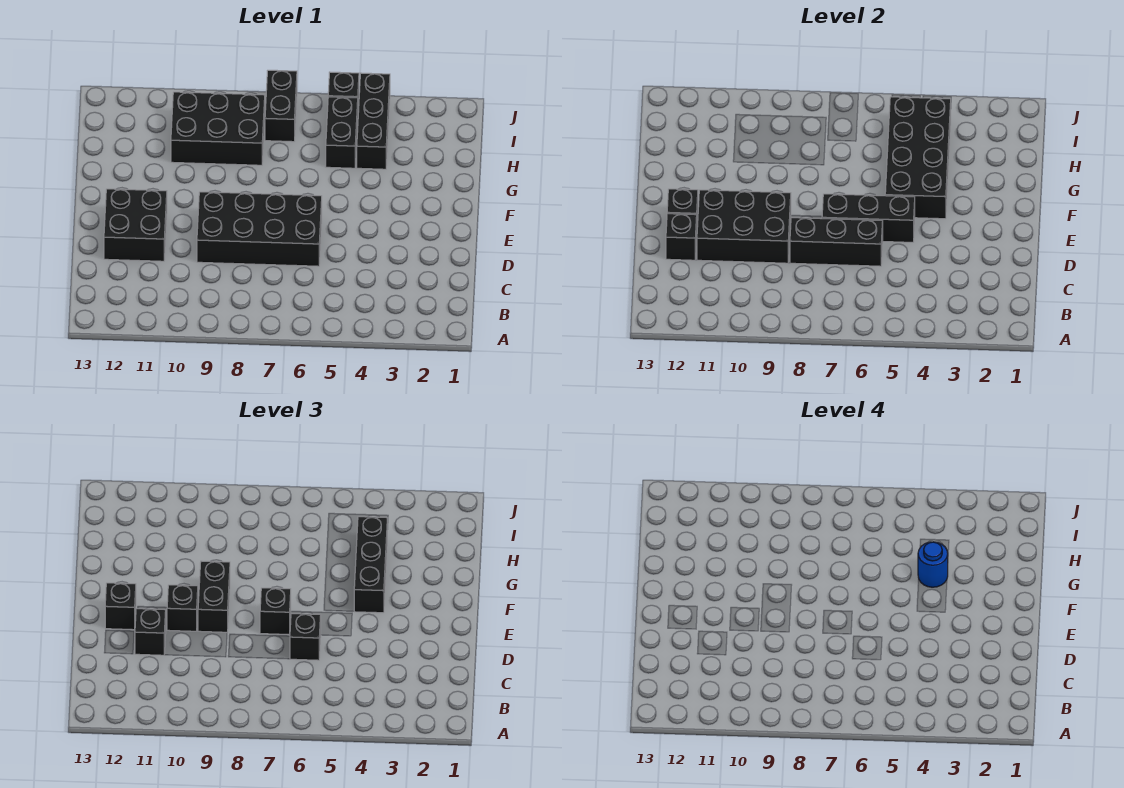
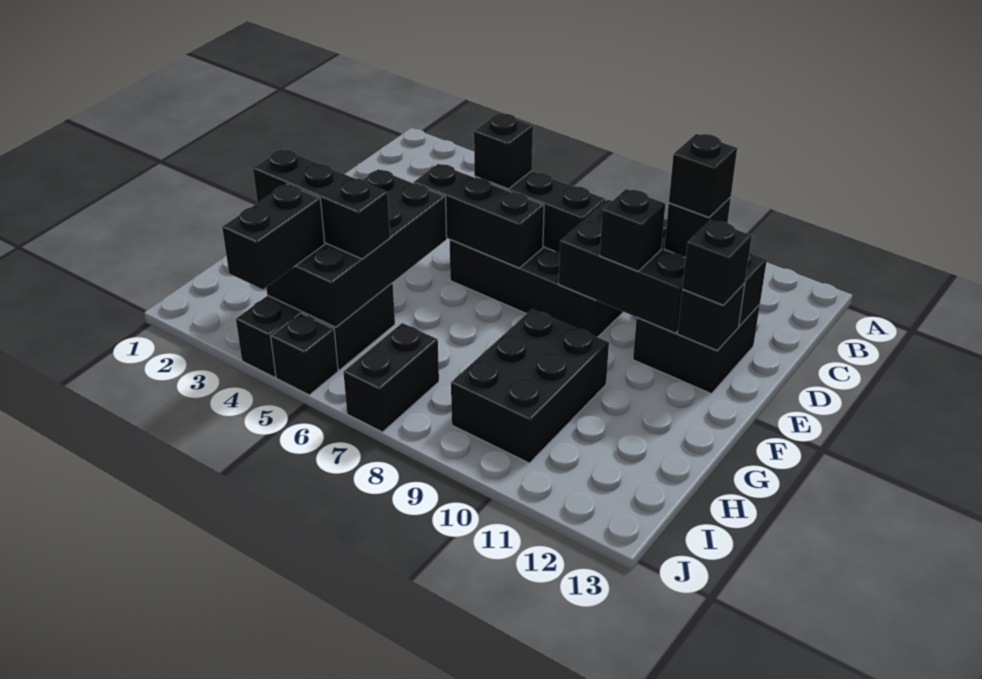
black 1x1 brick [260,588,291,634] -> black 1x1 brick moved to [669,134,737,217]
black 1x2 brick [198,561,230,632] -> black 1x2 brick moved to [222,184,325,289]
black 1x3 brick [354,517,387,613] -> black 1x3 brick turned to [253,149,390,259]
blue 1x1 round brick [918,542,948,587] -> none
black 2x3 brick [171,92,265,165] -> black 2x3 brick turned to [451,309,609,463]

